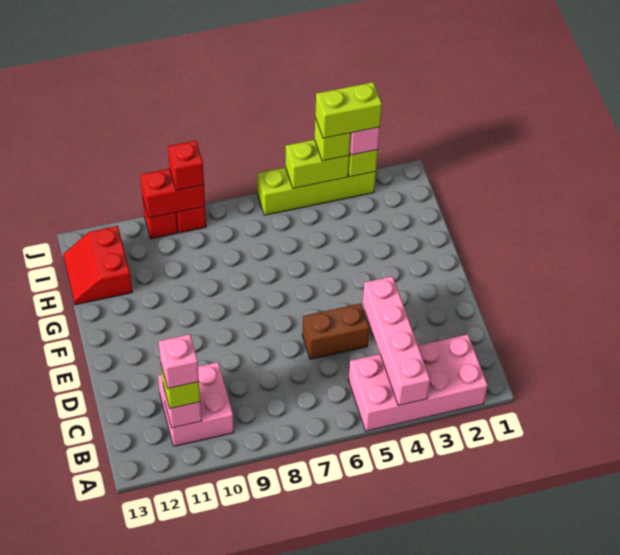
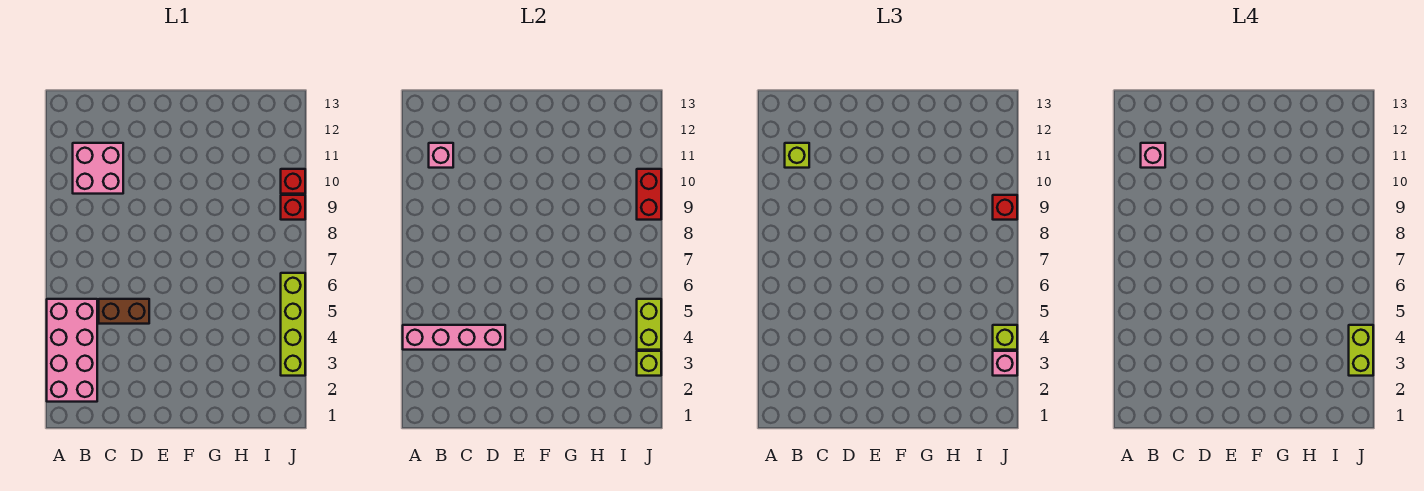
brown 1x2 brick [302,303,369,359] -> brown 1x2 brick turned to [99,299,149,324]
red 2x2 slope [63,226,132,305] -> none

